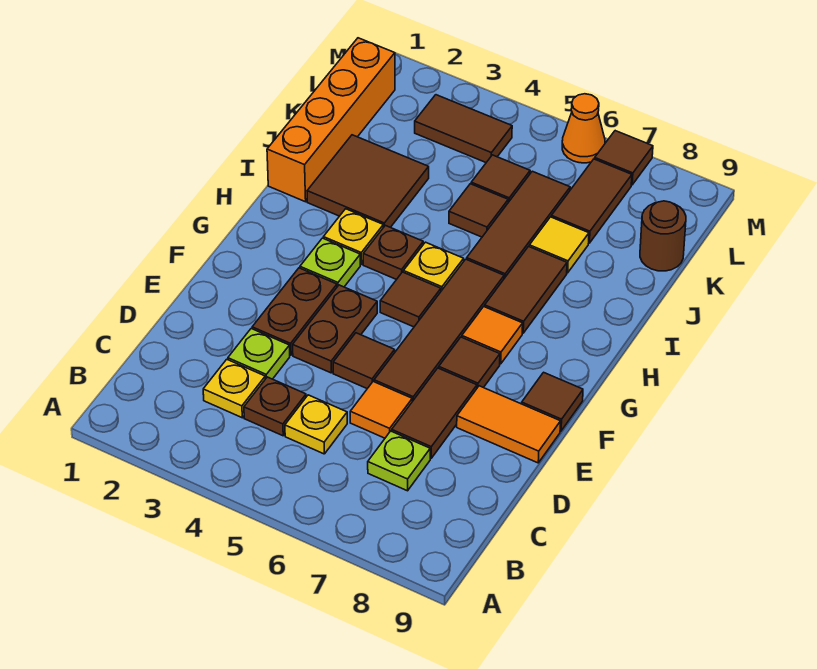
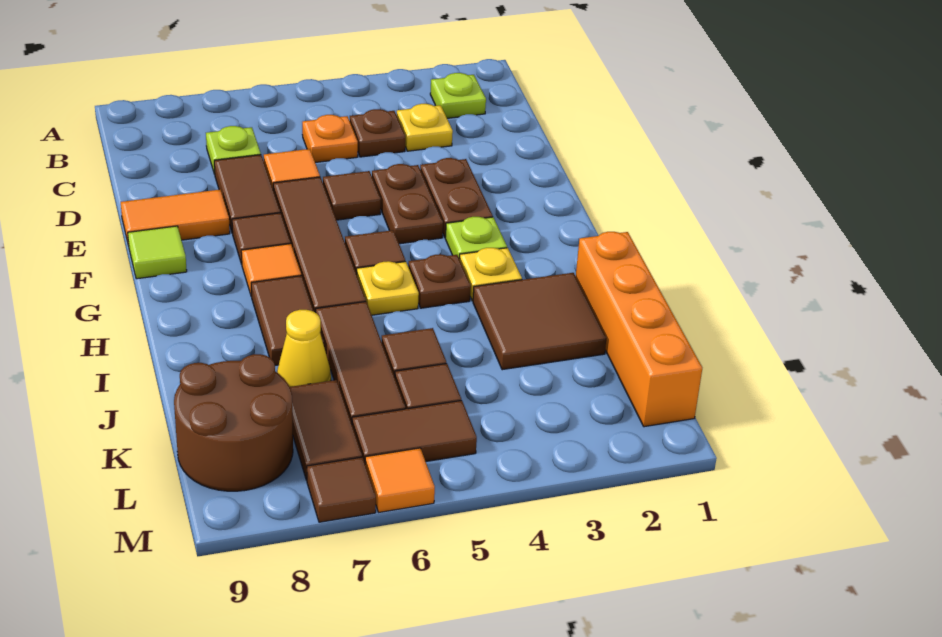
yellow 1x1 plate [285,395,347,454] -> orange 1x1 plate [302,115,358,163]
lime 1x1 plate [228,329,290,379] -> lime 1x1 plate moved to [430,73,486,118]
brown 1x1 tile [522,372,583,431] -> lime 1x1 tile [128,226,187,279]
yellow 1x1 tile [529,217,589,273] -> yellow 1x1 cone [277,310,331,387]
brown 1x1 round brick [640,201,686,271] -> brown 2x2 round brick [174,354,293,491]
brown 1x2 tile [415,95,512,162] -> brown 1x2 tile moved to [352,400,477,462]
orange 1x1 cone [562,94,605,163] -> orange 1x1 tile [365,448,435,512]

